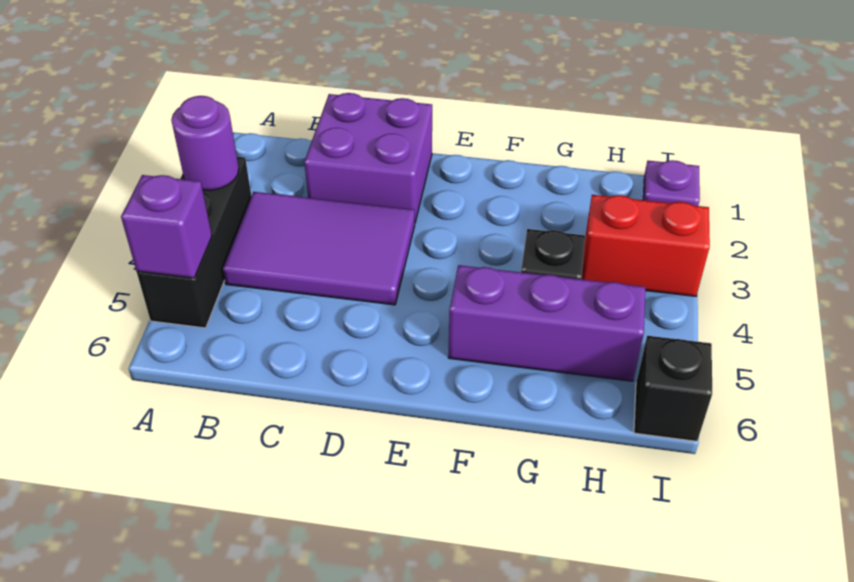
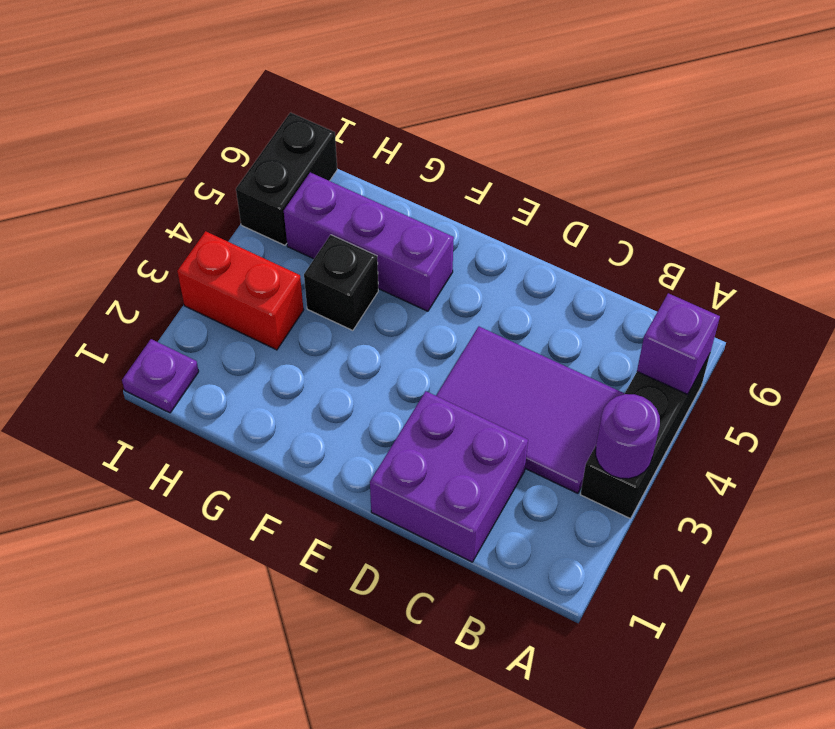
black 1x1 brick [634,336,712,441] -> black 1x2 brick [236,113,337,245]

